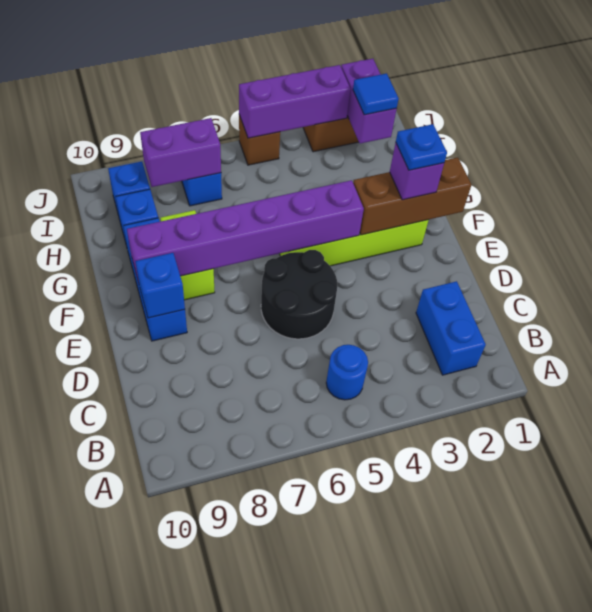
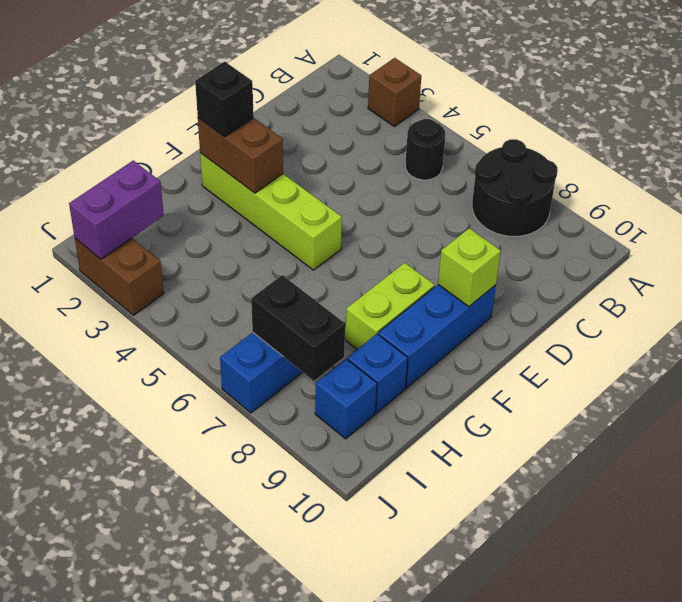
blue 1x2 brick [416,281,486,375] -> none
blue 1x1 round brick [326,345,368,400] -> black 1x1 round brick [405,119,445,180]
black 2x2 round brick [261,250,337,339] -> black 2x2 round brick moved to [472,139,558,236]
blue 1x1 brick [135,253,185,318] -> lime 1x1 brick [438,228,501,307]
brown 1x3 brick [353,157,471,235] -> brown 1x2 brick [198,118,283,193]
purple 1x1 brick [390,143,444,200] -> black 1x1 brick [195,62,254,137]
blue 1x1 plate [396,124,447,170] -> none
purple 1x6 brick [127,180,364,282] -> none
blue 1x1 tile [353,73,399,115] -> none
purple 1x2 brick [140,118,221,187] -> black 1x2 brick [251,275,345,381]
purple 1x3 brick [239,65,351,138] -> none
brown 1x1 brick [239,115,280,165] -> brown 1x1 brick moved to [368,58,421,126]

